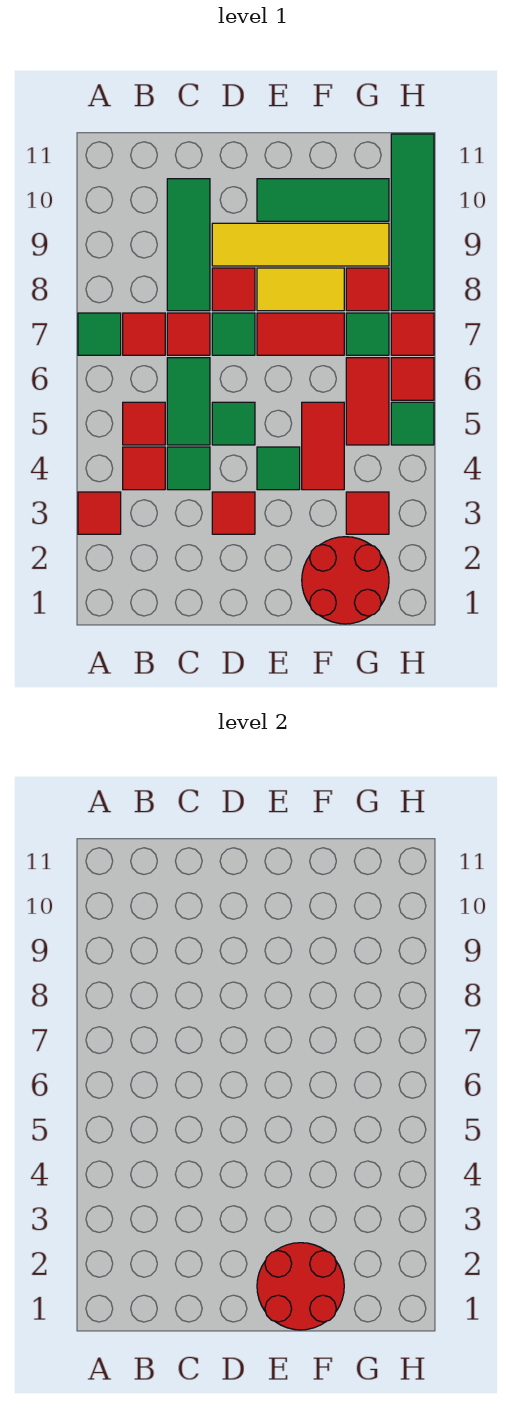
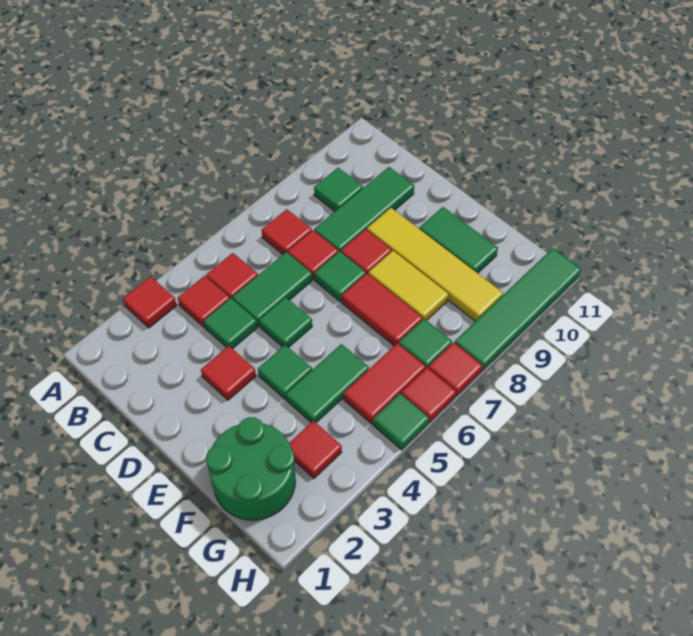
green 1x1 tile [78,313,121,355] -> green 1x1 tile moved to [314,168,363,211]
red 2x2 round brick [257,1243,344,1330] -> none
green 1x3 tile [257,179,389,221] -> green 1x2 tile [419,207,498,273]
red 2x2 round brick [302,537,389,624] -> green 2x2 round brick [206,417,296,520]
red 1x2 tile [302,402,344,490] -> green 1x2 tile [286,344,369,422]
red 1x1 tile [346,268,389,311] -> none

